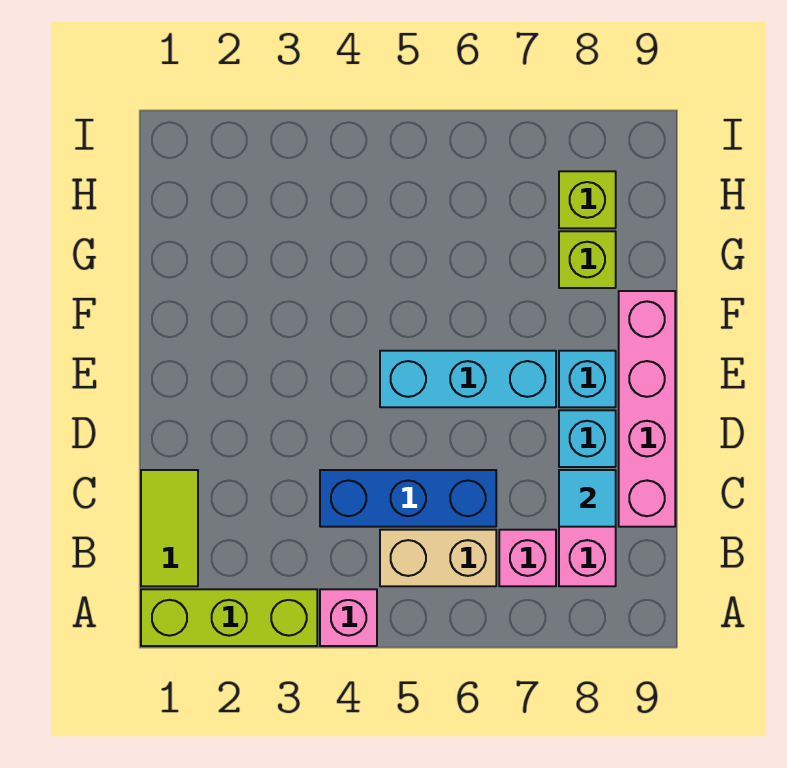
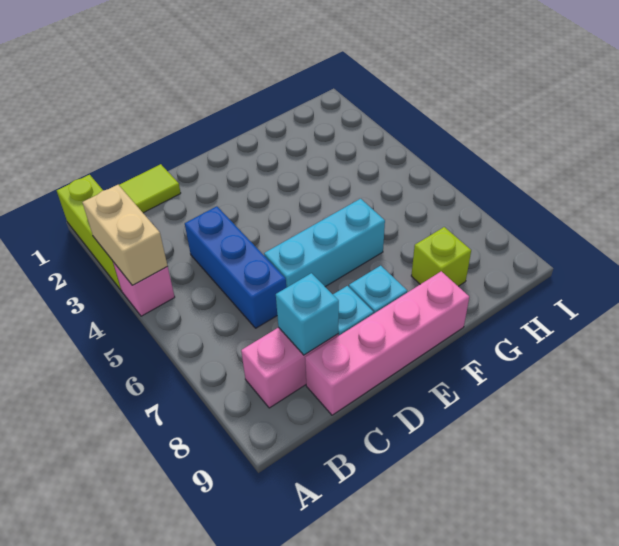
tan 1x2 brick [380,530,496,586] -> tan 1x2 brick moved to [82,185,167,285]
pink 1x1 brick [499,530,556,586] -> none
cyan 1x1 tile [559,470,616,527] -> cyan 1x1 brick [276,273,339,355]
cyan 1x3 brick [380,351,556,407] -> cyan 1x3 brick turned to [264,199,385,288]
lime 1x1 brick [559,171,616,228] -> none

